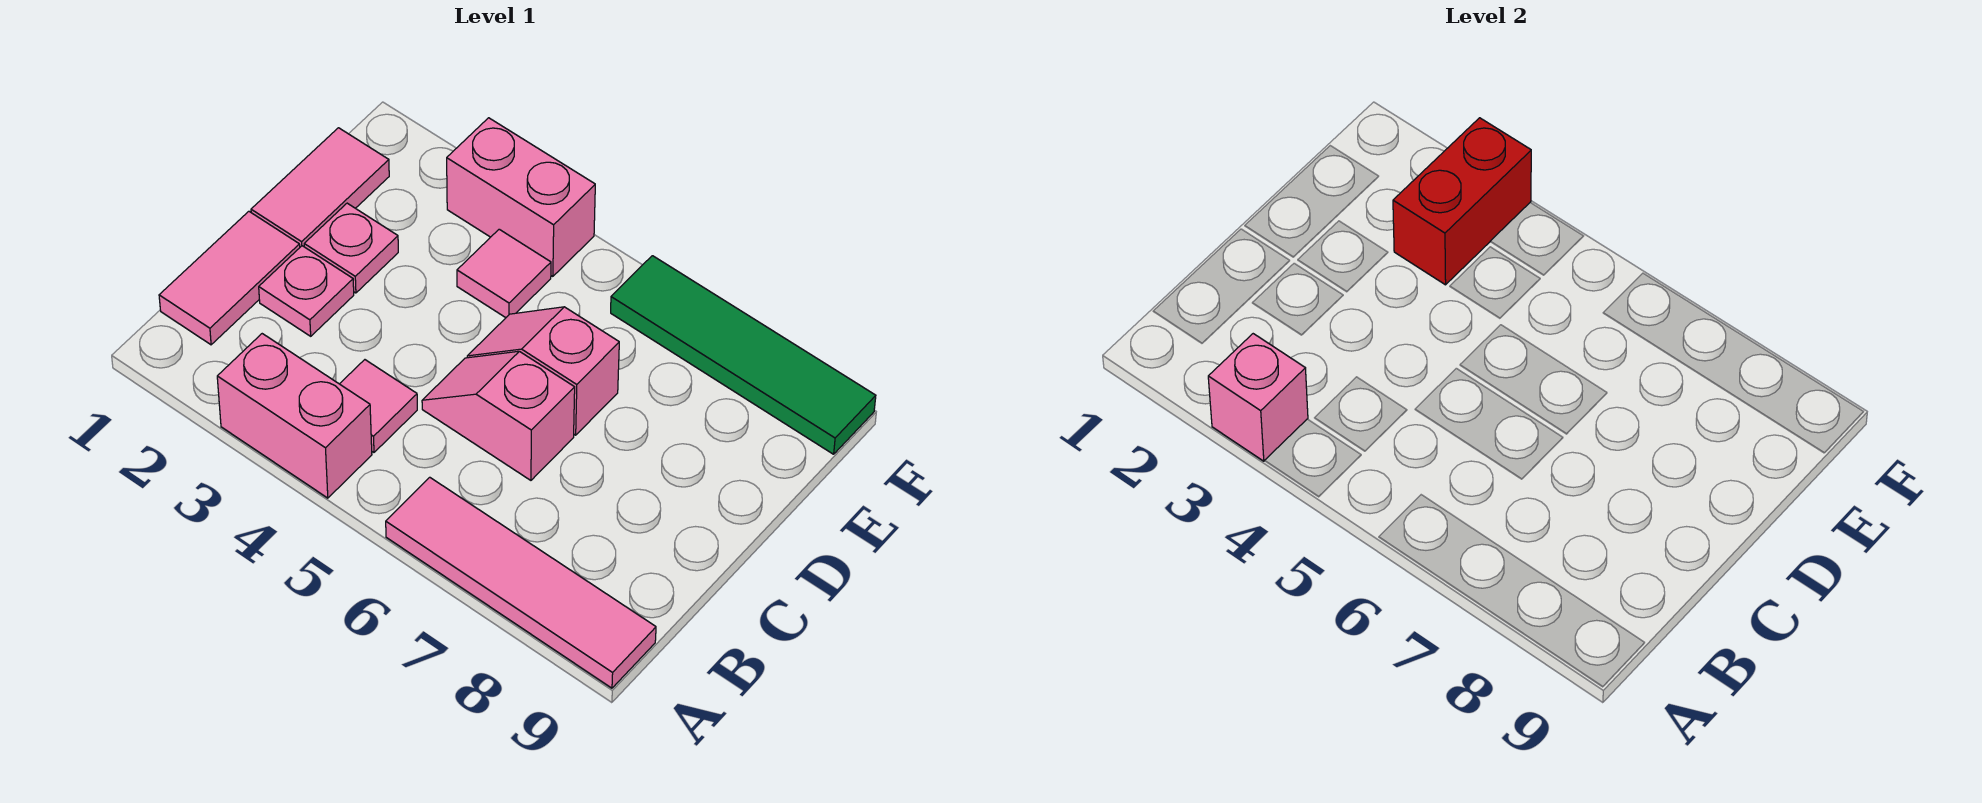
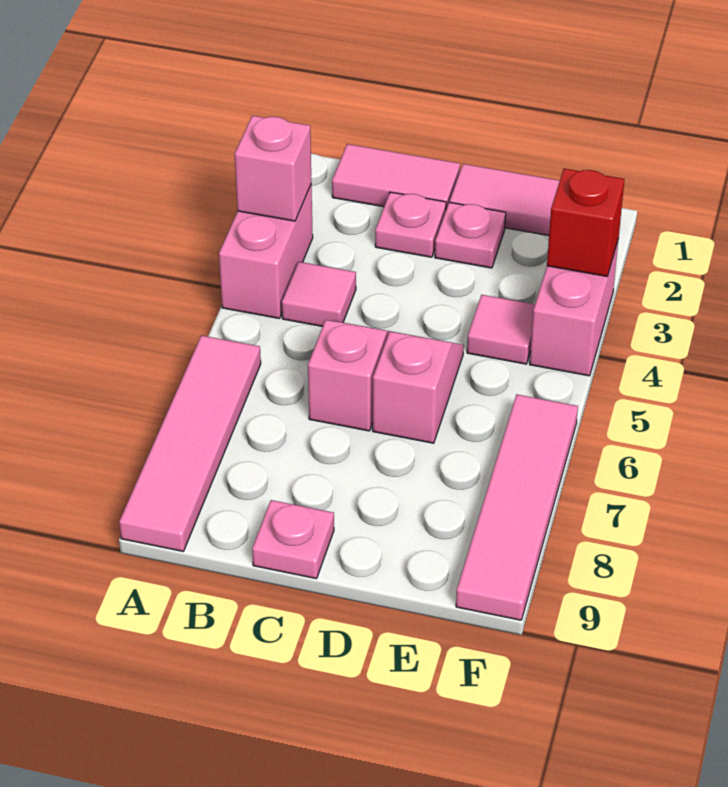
none -> pink 1x1 plate [252,500,334,579]
red 1x2 brick [1393,118,1531,285] -> red 1x1 brick [547,169,625,276]
green 1x4 tile [611,256,876,454] -> pink 1x4 tile [456,395,578,620]

